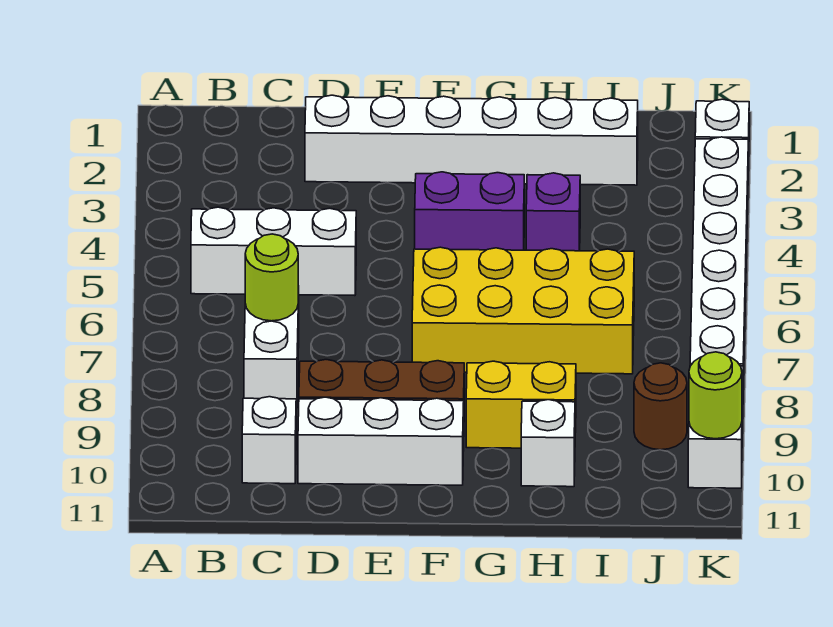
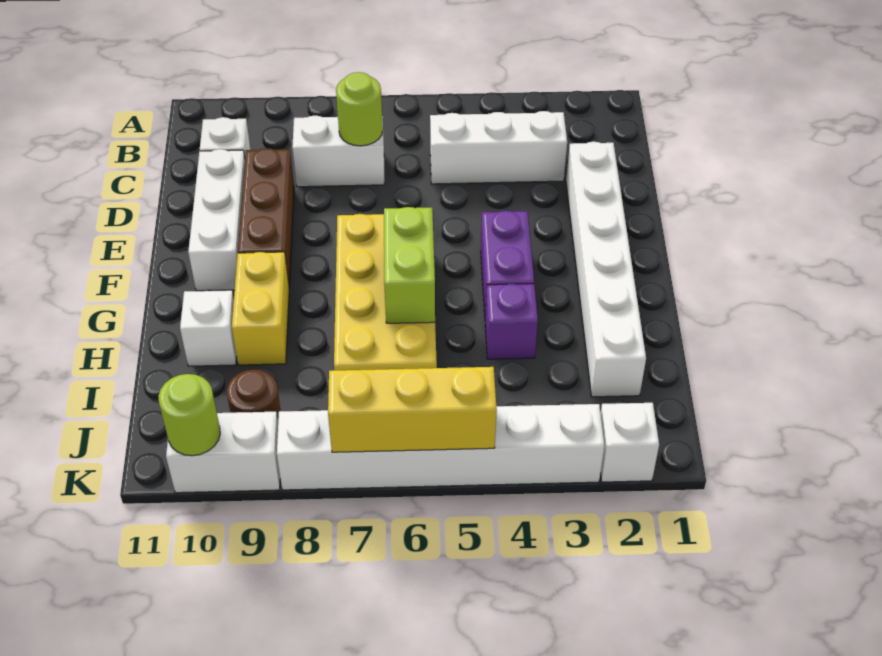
white 1x3 brick [191,207,356,296] -> white 1x3 brick turned to [430,111,567,184]
none -> lime 1x2 brick [384,207,435,323]
none -> yellow 1x3 brick [328,367,497,452]

